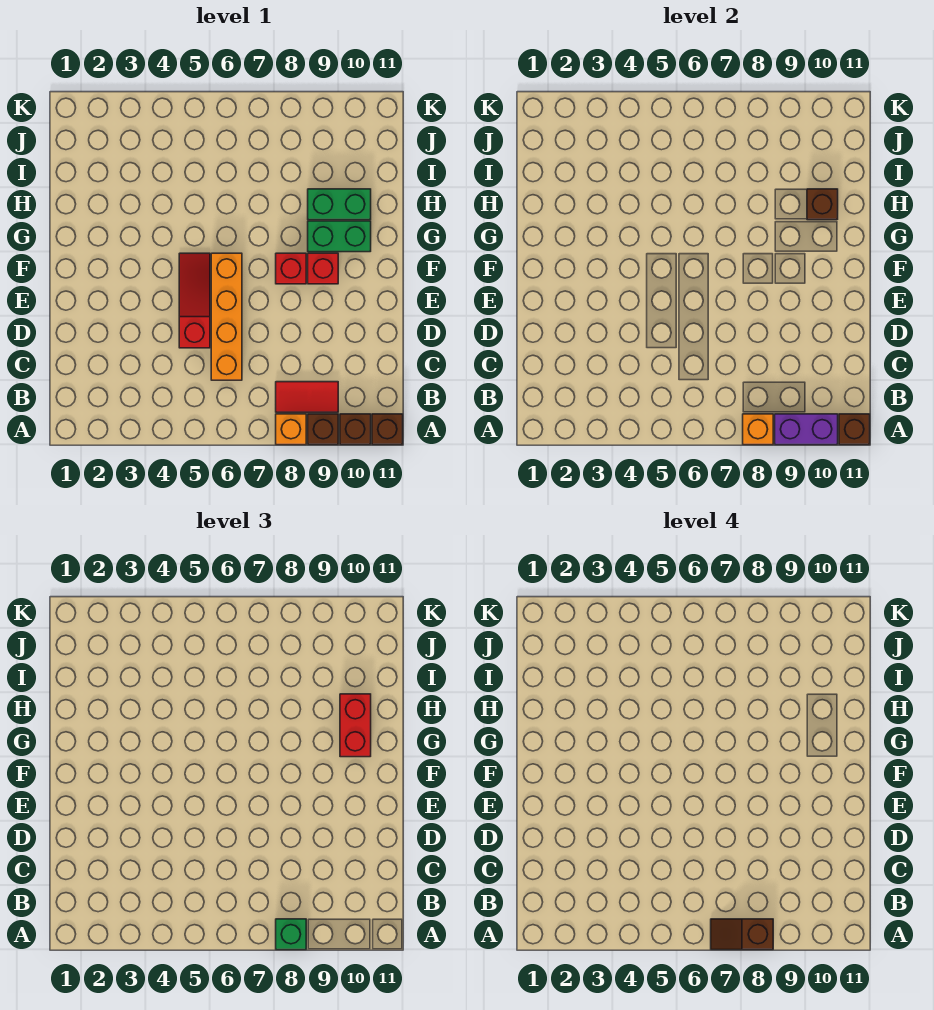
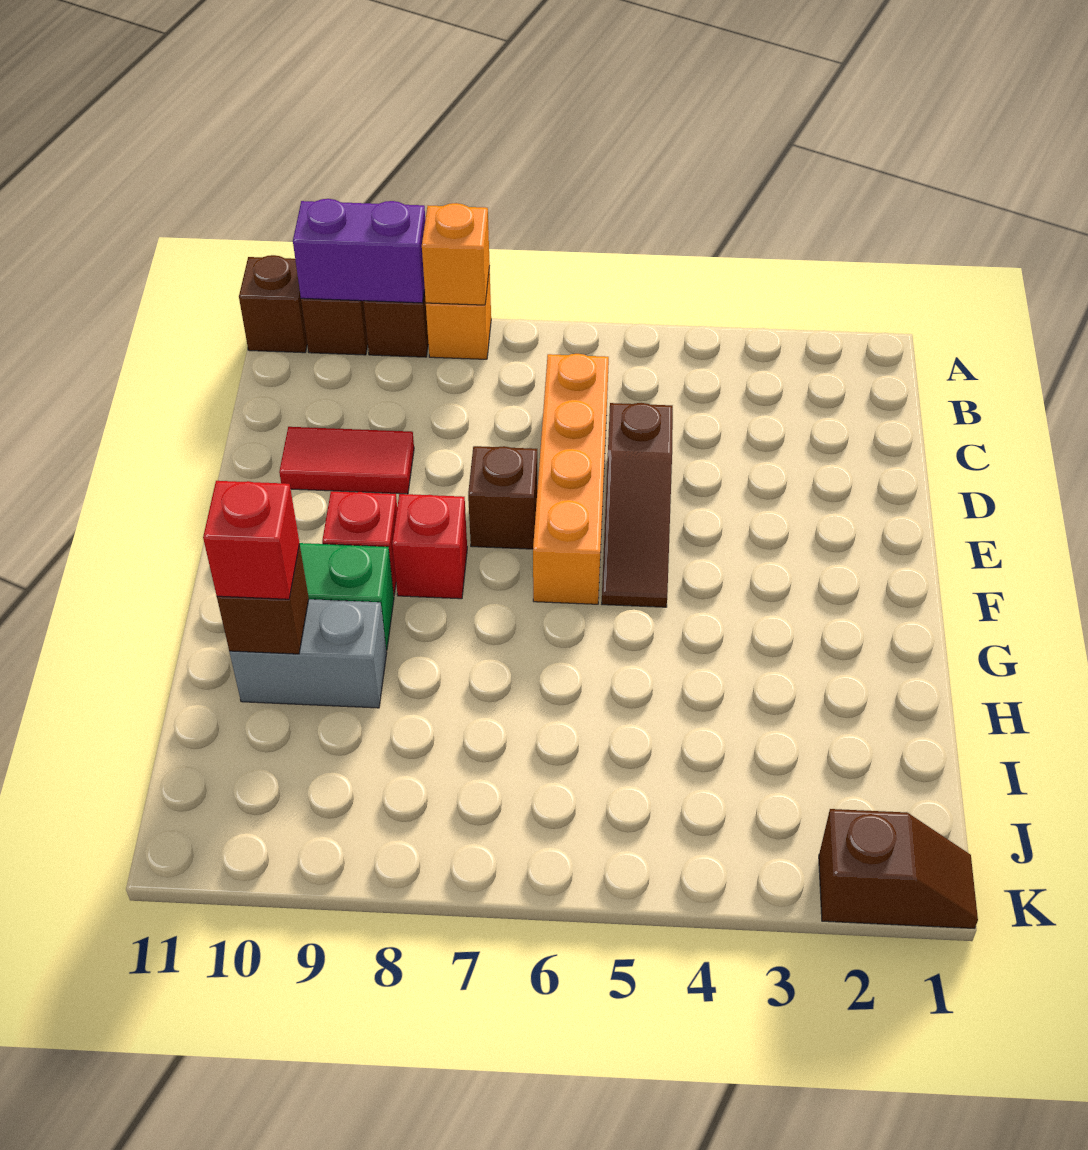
brown 1x2 slope [711,919,773,950] -> brown 1x2 slope moved to [819,809,978,928]
green 1x1 brick [276,919,306,950] -> none
brown 1x1 brick [839,414,870,445] -> brown 1x1 brick moved to [468,446,537,549]
red 1x2 tile [276,382,338,412] -> red 1x2 tile moved to [279,427,414,494]
red 1x3 slope [179,253,210,348] -> brown 1x3 slope [602,403,673,607]
red 1x2 brick [340,694,371,757] -> red 1x1 brick [203,481,299,599]
green 1x2 brick [308,189,371,220] -> grey 1x2 brick [229,599,387,708]

